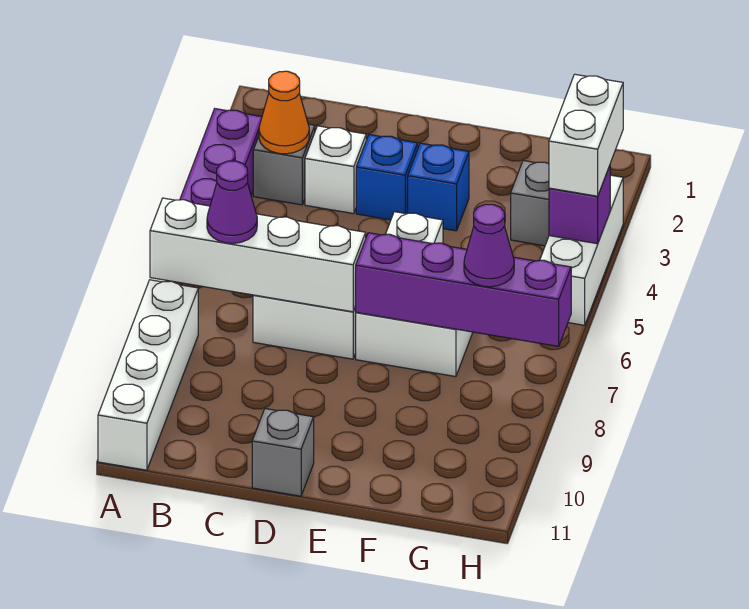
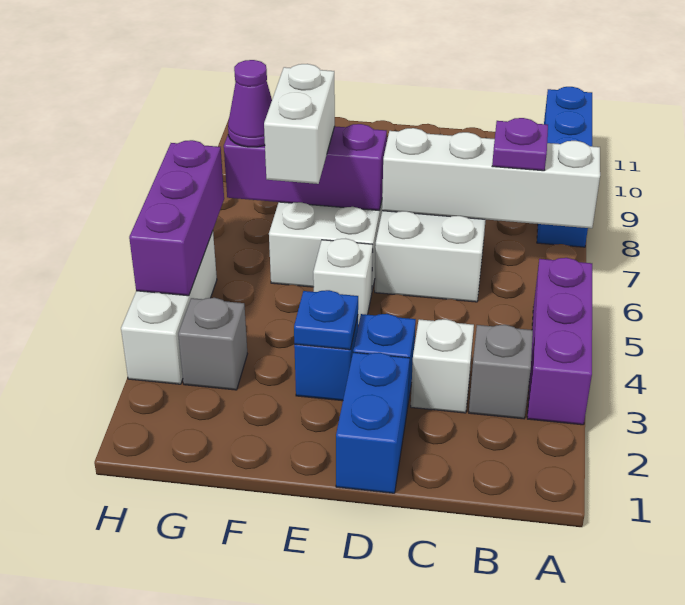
white 1x4 brick [98,280,198,470] -> blue 1x4 brick [537,87,592,247]
orange 1x1 cone [259,71,309,154] -> none
purple 1x1 cone [207,161,257,243] -> purple 1x1 plate [492,118,548,171]
none -> blue 1x2 brick [336,352,410,493]
grey 1x1 brick [252,409,314,496] -> none
none -> blue 1x1 plate [294,290,358,350]
purple 1x4 brick [355,233,571,346] -> purple 1x3 brick [224,124,387,211]
white 1x2 brick [549,74,623,196] -> white 1x2 brick moved to [264,64,335,184]
purple 1x1 brick [549,166,610,244] -> purple 1x3 brick [129,140,224,296]

